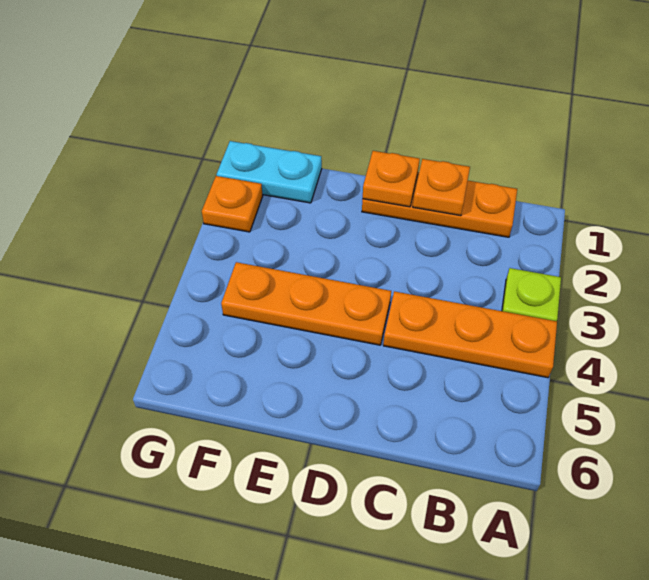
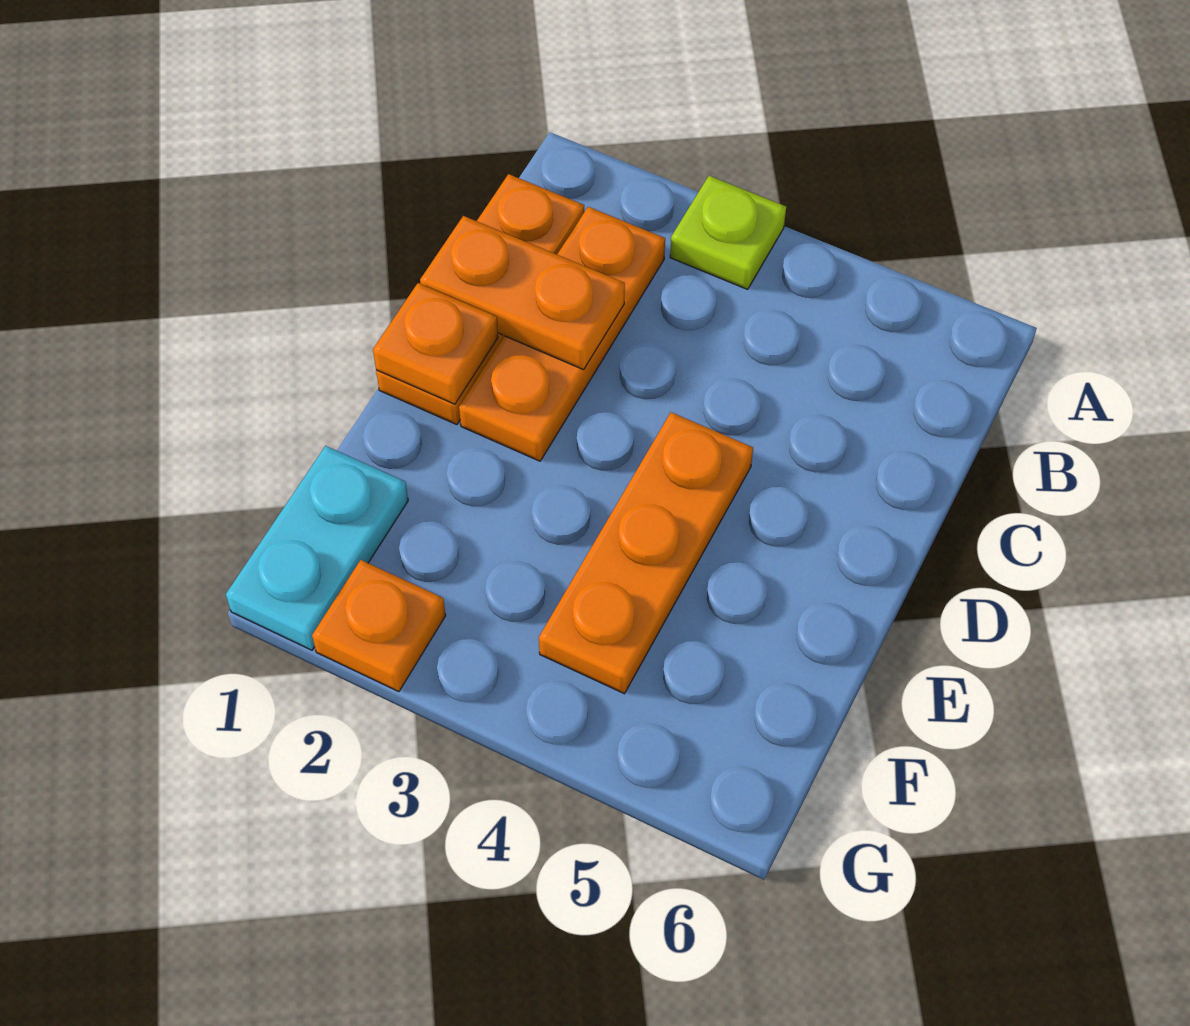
orange 1x3 plate [383,291,557,378] -> orange 1x3 plate moved to [459,207,665,461]
orange 1x1 plate [413,159,470,216] -> orange 1x2 plate [420,216,625,370]

